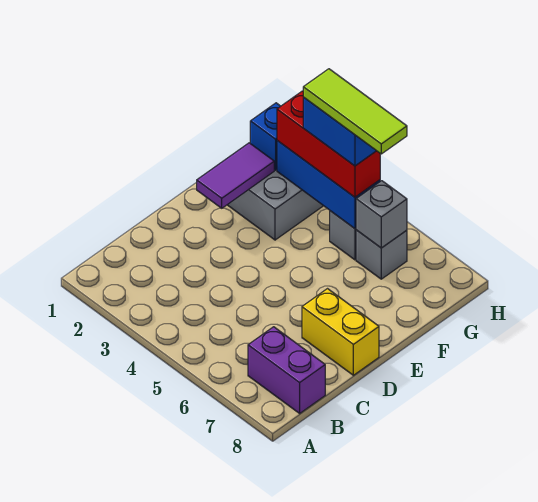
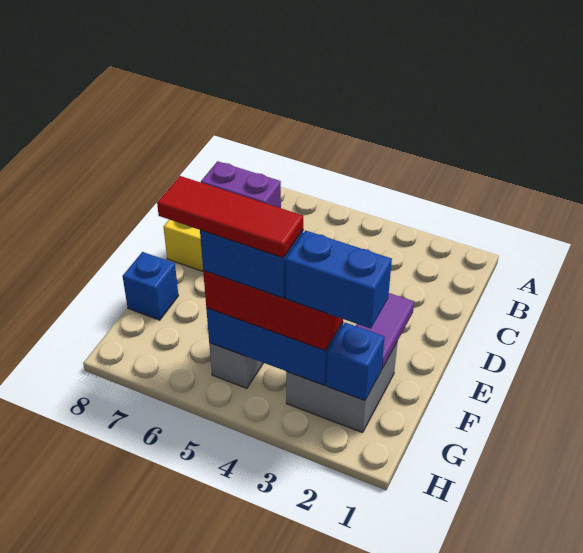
none -> blue 1x1 brick [123,252,178,320]
none -> blue 1x2 brick [286,231,392,329]
lime 1x3 tile [303,69,407,154] -> red 1x3 tile [157,176,303,258]
grey 1x1 brick [356,230,407,279] -> none
grey 1x1 brick [356,181,407,248] -> none

